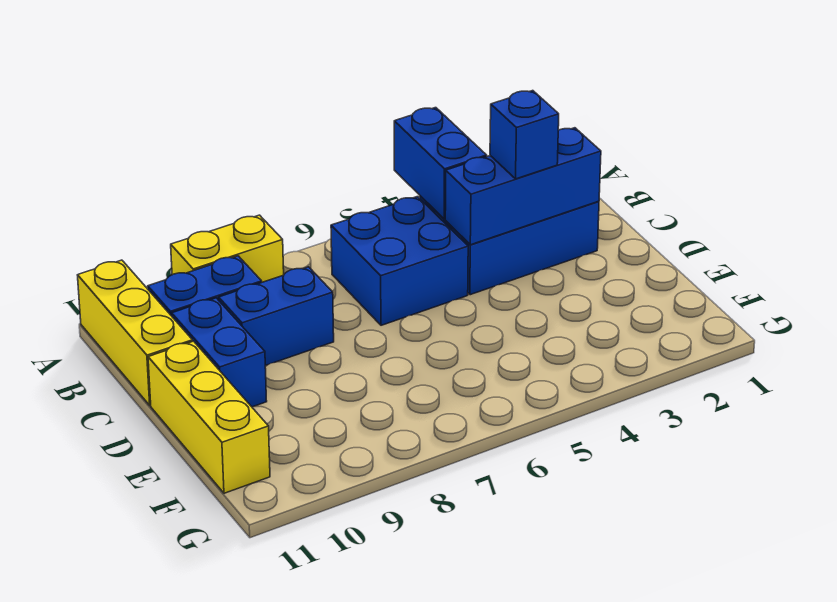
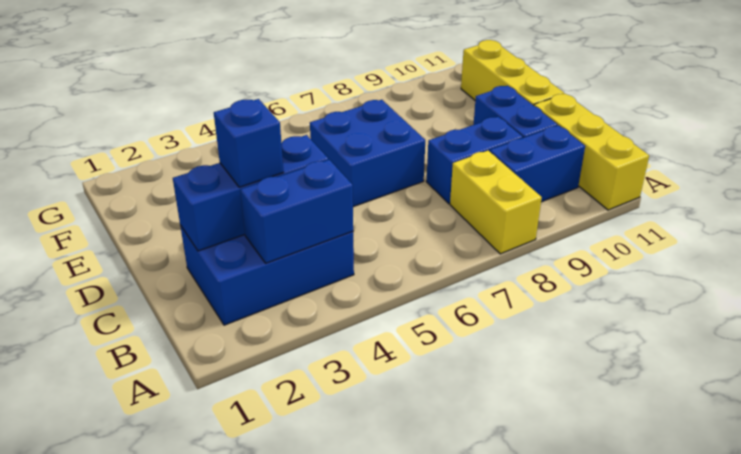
blue 1x2 brick [394,108,487,219] -> blue 1x2 brick turned to [240,160,353,263]
yellow 1x2 brick [171,215,284,282] -> yellow 1x2 brick turned to [450,151,542,254]
blue 2x2 brick [331,197,468,325] -> blue 2x2 brick moved to [310,100,425,207]

